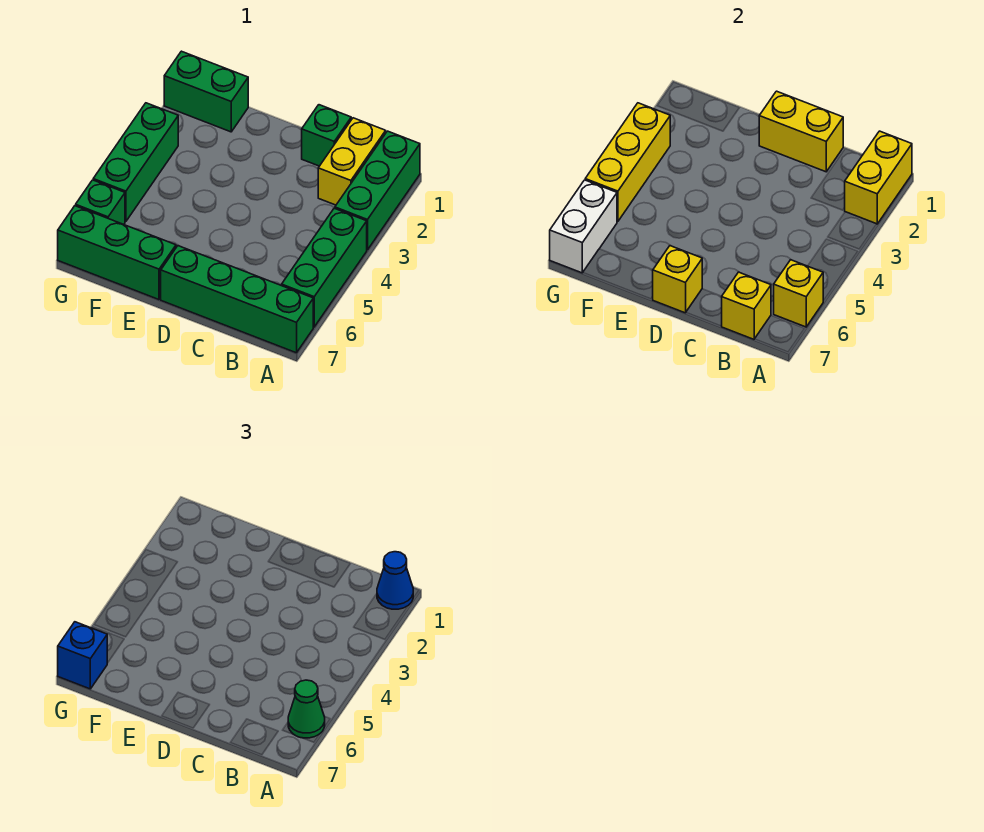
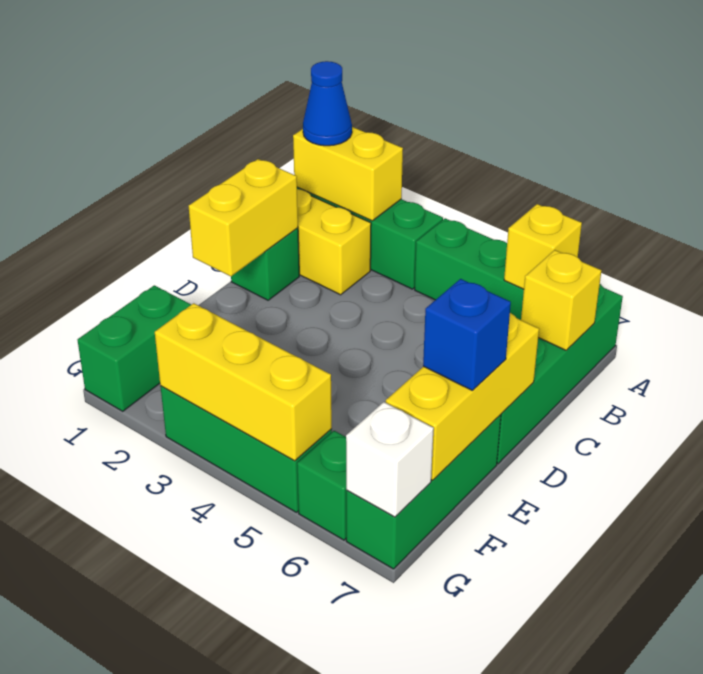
green 1x1 cone [288,680,325,738] -> none
yellow 1x1 brick [653,246,702,313] -> yellow 1x3 brick [386,313,539,480]
white 1x2 brick [550,180,617,273] -> white 1x1 brick [346,402,434,517]
blue 1x1 brick [58,622,107,689] -> blue 1x1 brick moved to [423,279,511,391]

